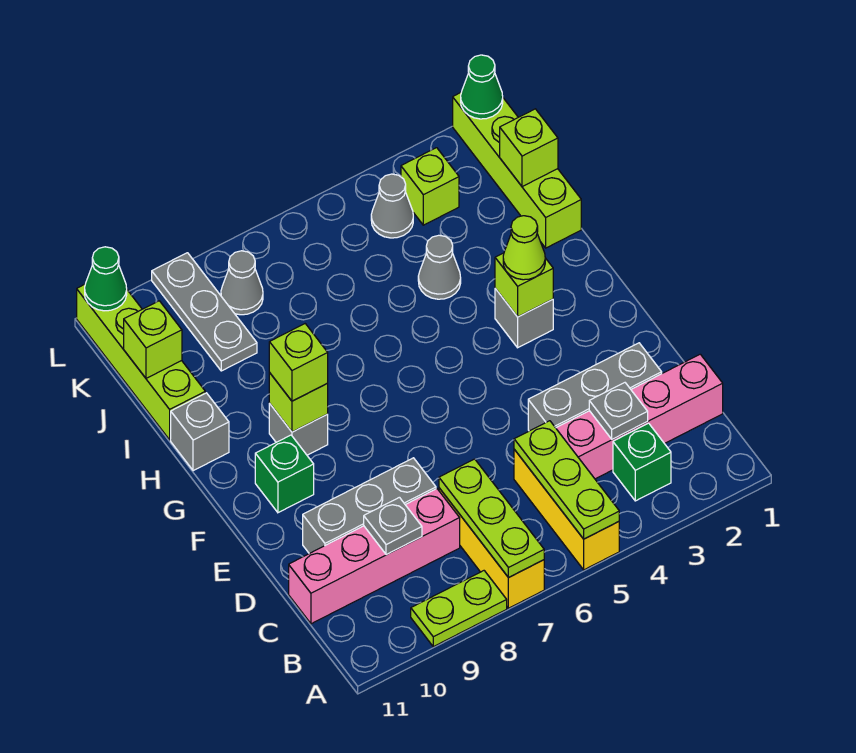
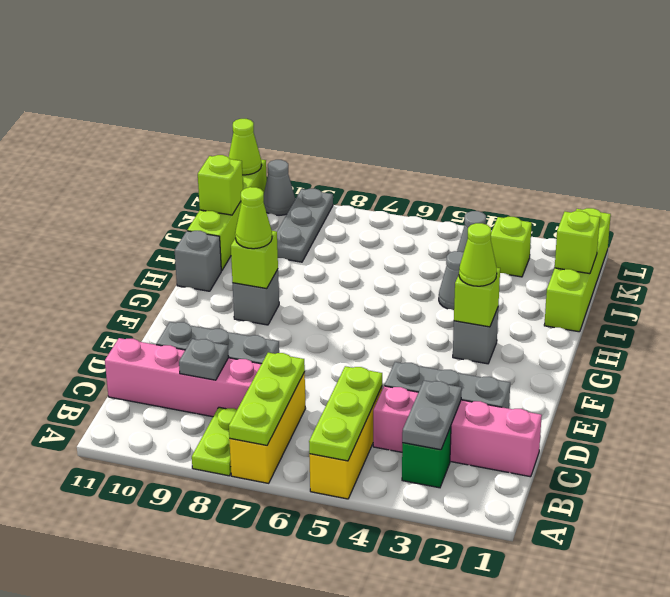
lime 1x2 plate [411,571,507,647] -> lime 1x2 plate turned to [192,407,237,476]
grey 1x1 plate [589,383,648,439] -> grey 1x2 plate [402,381,462,450]
green 1x1 brick [255,435,314,513] -> none
lime 1x1 brick [269,324,328,401] -> lime 1x1 cone [235,187,272,249]
grey 1x1 cone [221,251,263,315] -> grey 1x1 cone moved to [264,160,295,215]
green 1x1 cone [461,55,503,119] -> none
green 1x1 cone [85,247,127,311] -> lime 1x1 cone [228,119,262,175]

